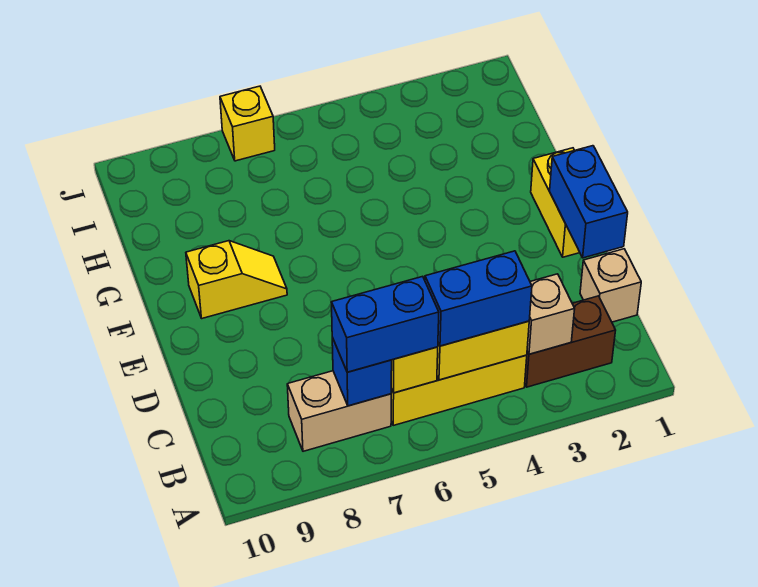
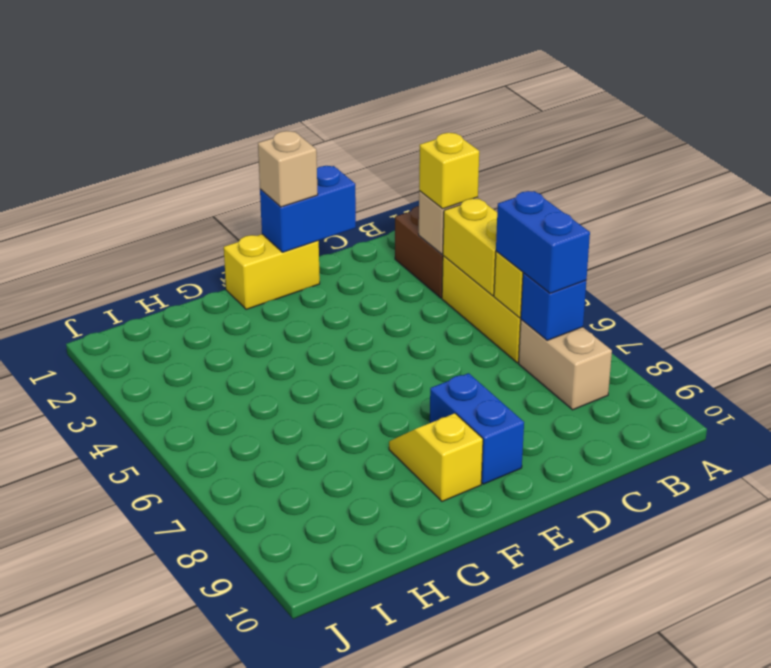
blue 1x2 brick [425,251,532,346] -> blue 1x2 brick moved to [430,373,524,484]
tan 1x1 brick [580,249,641,322] -> tan 1x1 brick moved to [258,131,318,207]
yellow 1x1 brick [220,86,275,161] -> yellow 1x1 brick moved to [419,133,479,209]

